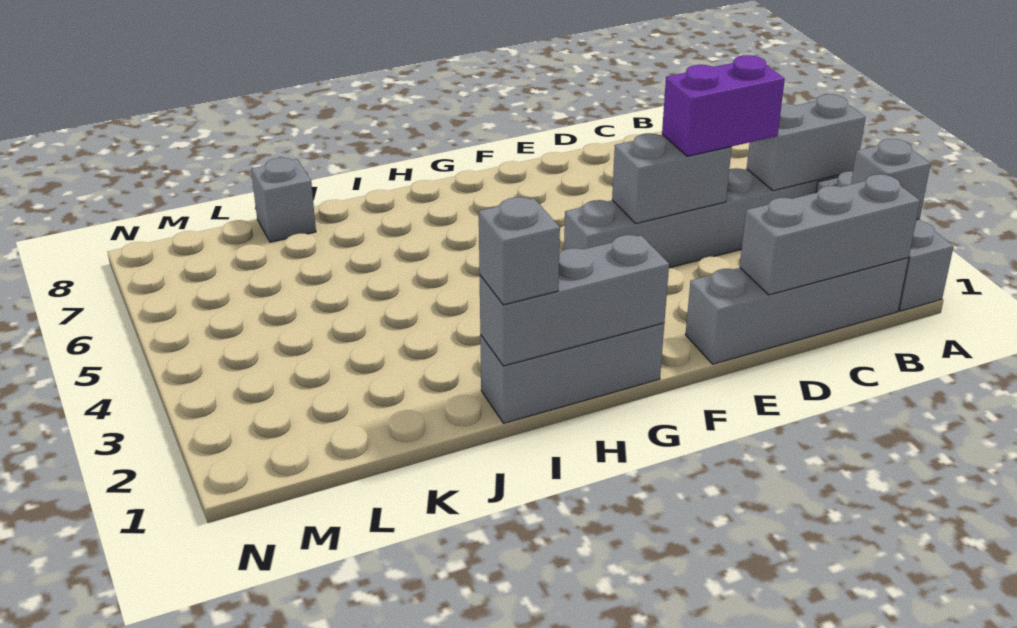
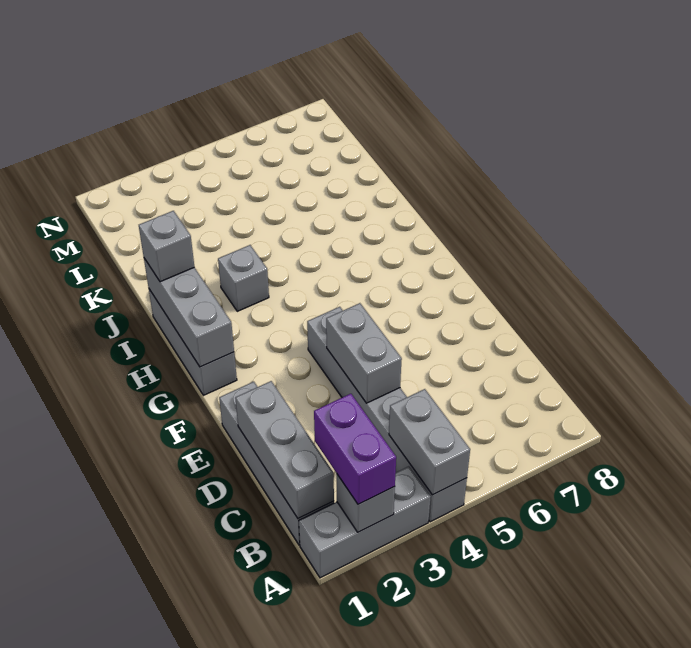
purple 1x2 brick [662,55,785,156] -> purple 1x2 brick moved to [314,394,396,504]
grey 1x1 brick [251,158,316,242] -> grey 1x1 brick moved to [218,245,269,311]

